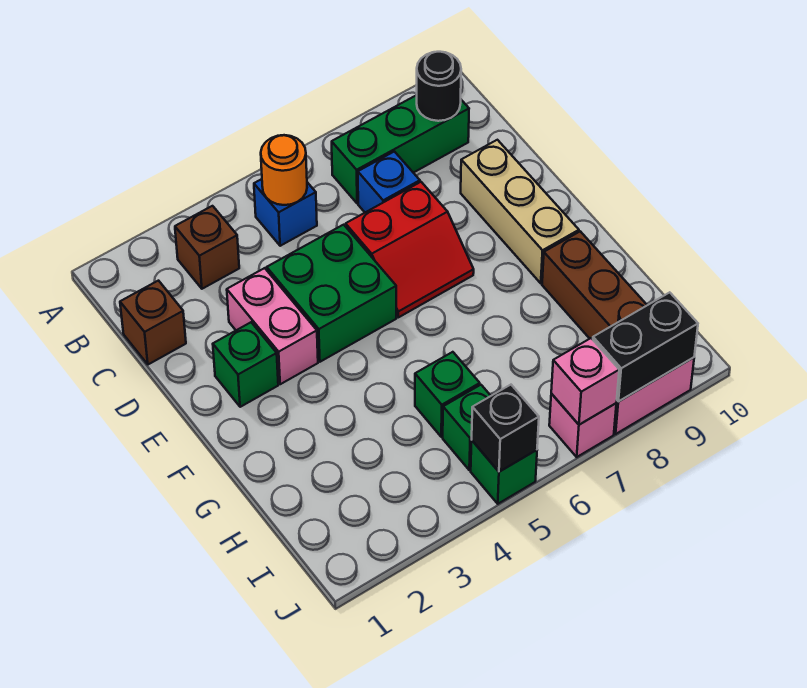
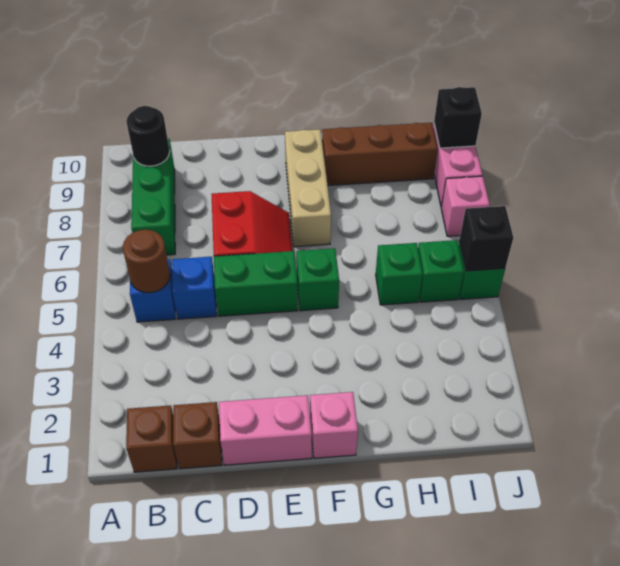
brown 1x1 brick [175,206,239,289] -> brown 1x1 brick moved to [126,405,177,472]
orange 1x1 round brick [261,135,307,205] -> brown 1x1 round brick [123,230,170,293]
blue 1x1 brick [358,151,420,212] -> blue 1x1 brick moved to [172,257,217,319]
pink 1x2 brick [227,268,318,384] -> pink 1x2 brick moved to [219,395,312,465]
green 2x2 brick [267,225,396,362] -> green 1x2 brick [214,251,298,316]
tan 1x3 brick [461,140,579,283] -> tan 1x3 brick turned to [285,129,331,247]
green 1x1 brick [213,322,278,407] -> green 1x1 brick moved to [296,248,339,311]
pink 1x1 brick [551,338,619,425] -> pink 1x1 brick moved to [310,392,358,458]
black 1x2 brick [593,292,698,402] -> black 1x1 brick [434,87,482,148]

